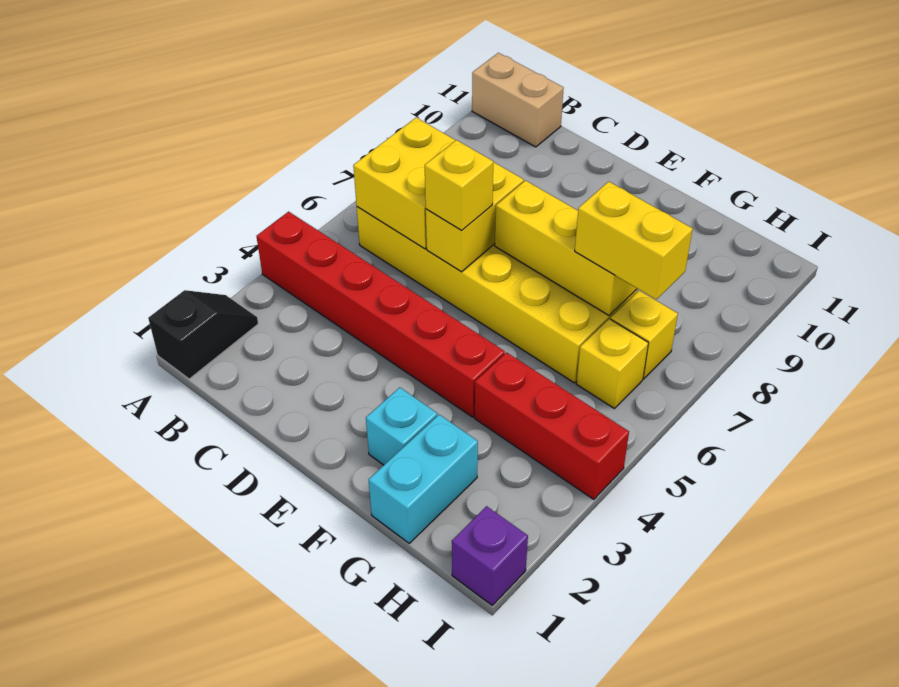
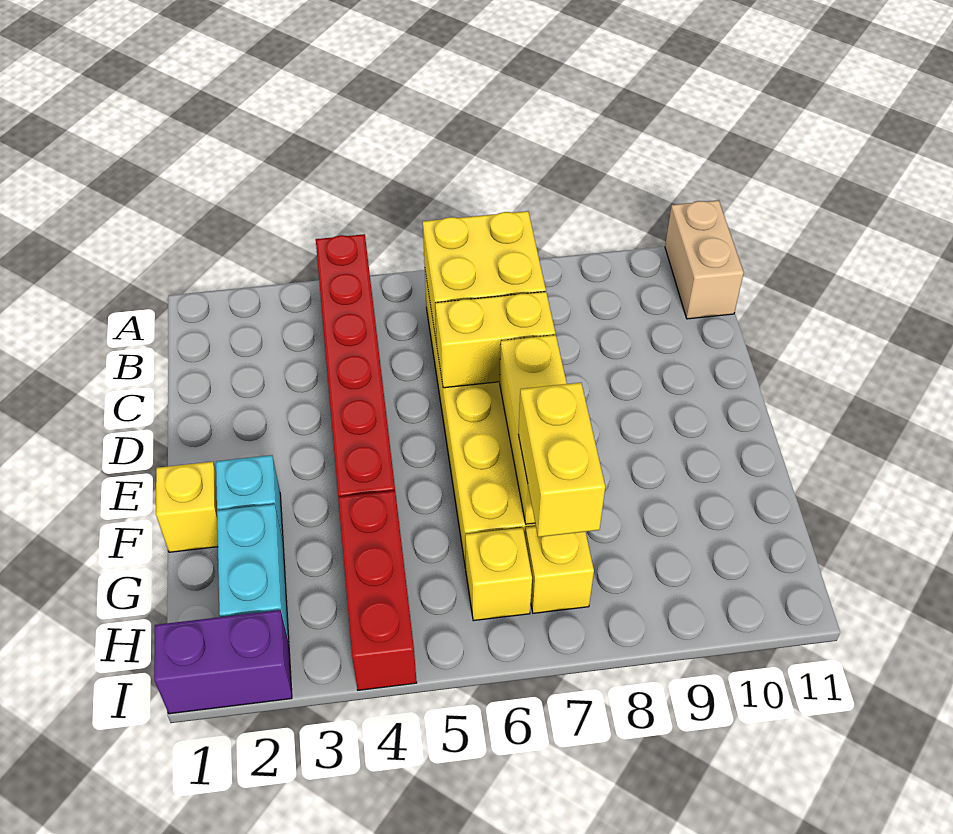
black 1x2 slope [148,290,258,379] -> none
yellow 1x1 brick [425,140,493,231] -> yellow 1x1 brick moved to [156,462,218,552]
cyan 1x2 brick [369,415,478,543] -> cyan 1x2 brick turned to [217,504,289,643]
purple 1x1 brick [452,506,528,605] -> purple 1x2 brick [154,610,292,714]

